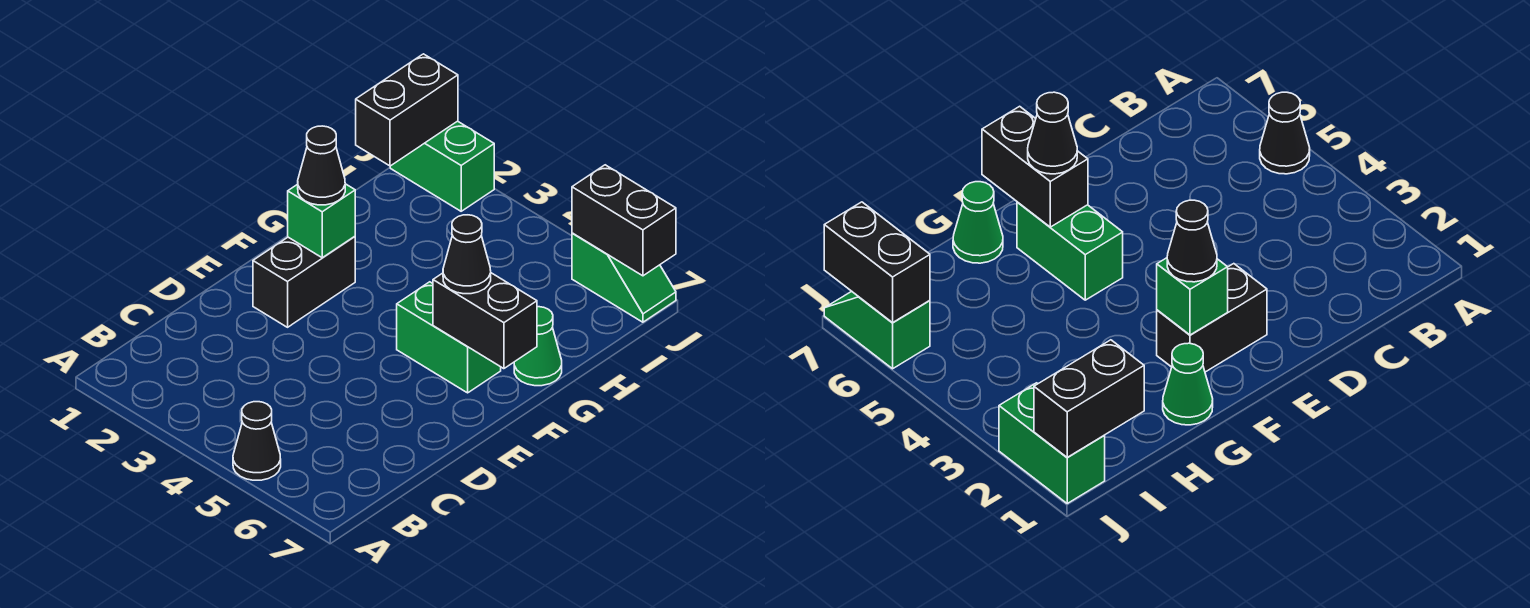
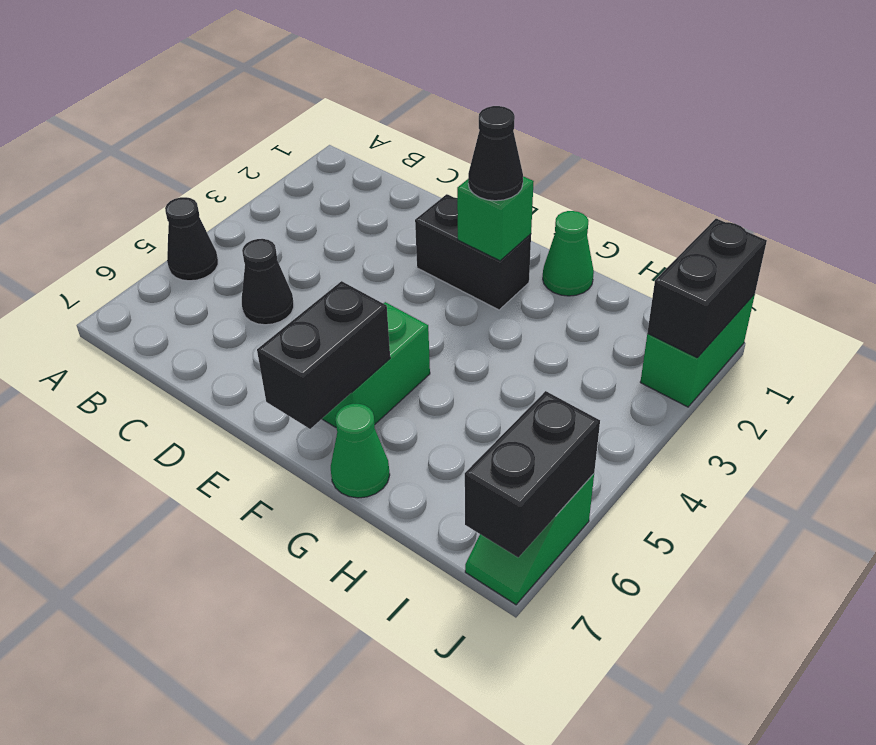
black 1x1 cone [443,215,491,294] -> black 1x1 cone moved to [242,239,294,325]
black 1x2 brick [356,54,458,166] -> black 1x2 brick turned to [647,219,767,357]

